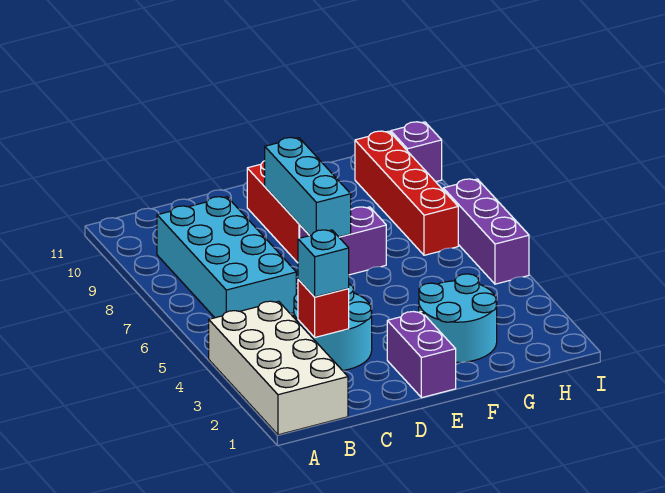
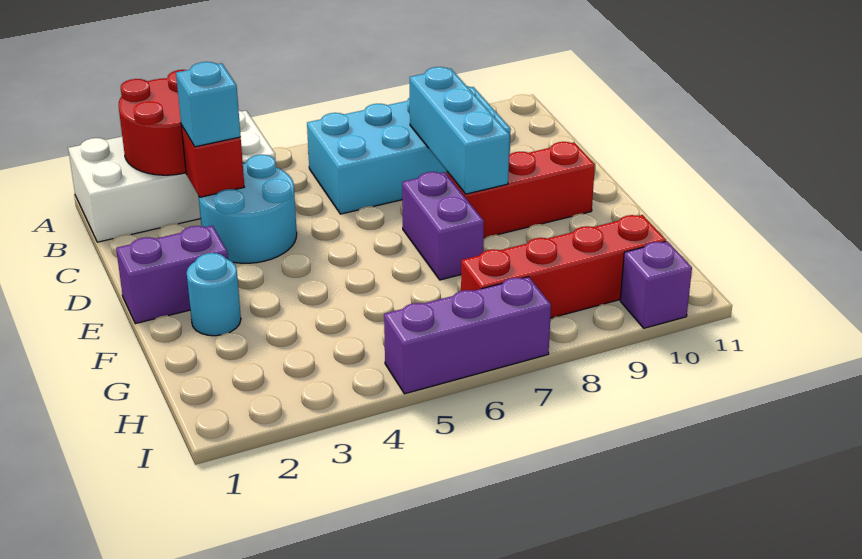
none -> red 2x2 round brick [119,70,186,175]
cyan 1x3 brick [265,138,351,237] -> cyan 1x3 brick turned to [410,67,510,194]
cyan 2x2 round brick [419,274,497,362] -> cyan 1x1 round brick [187,253,241,336]

